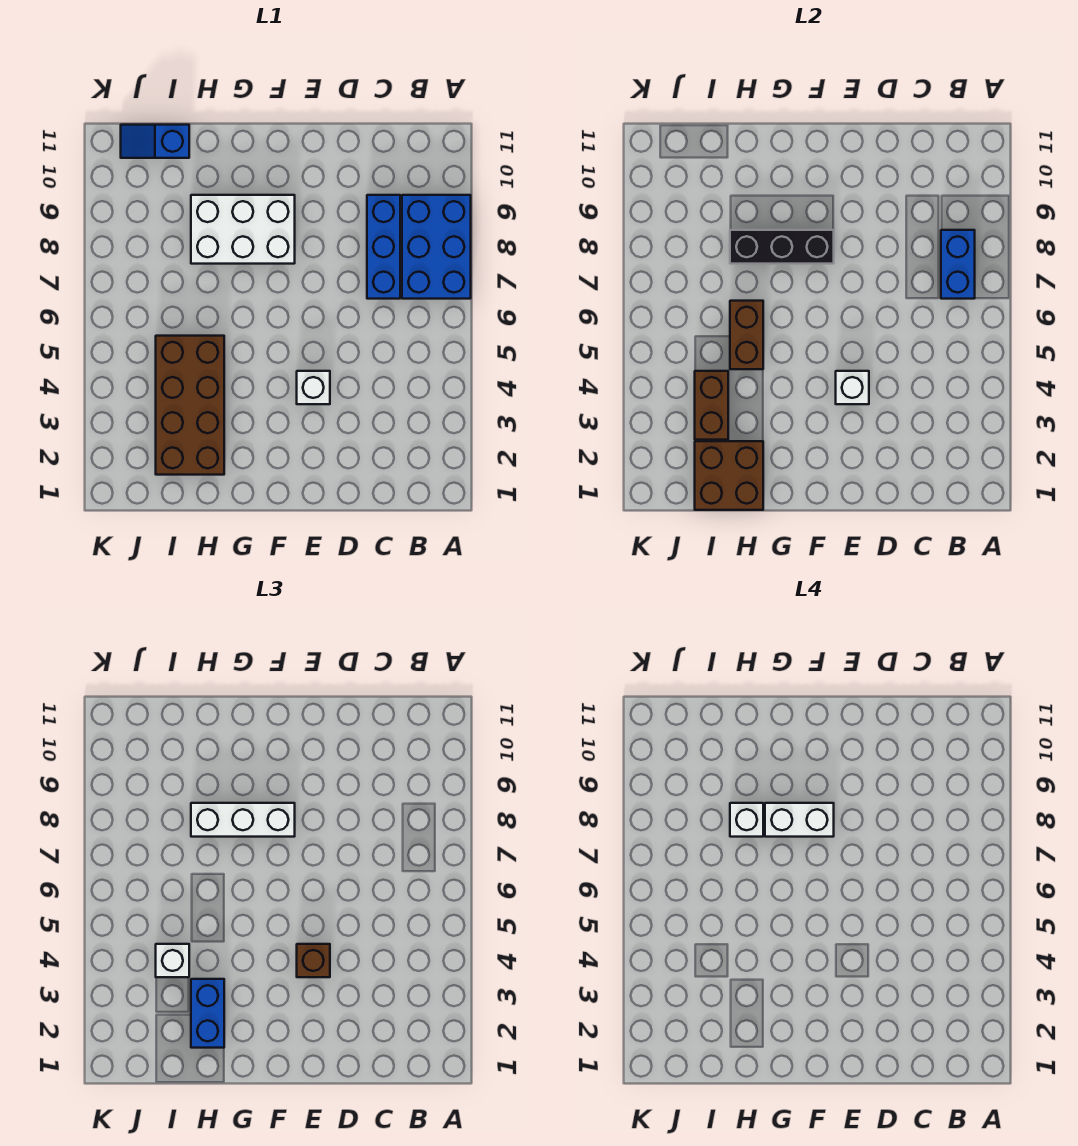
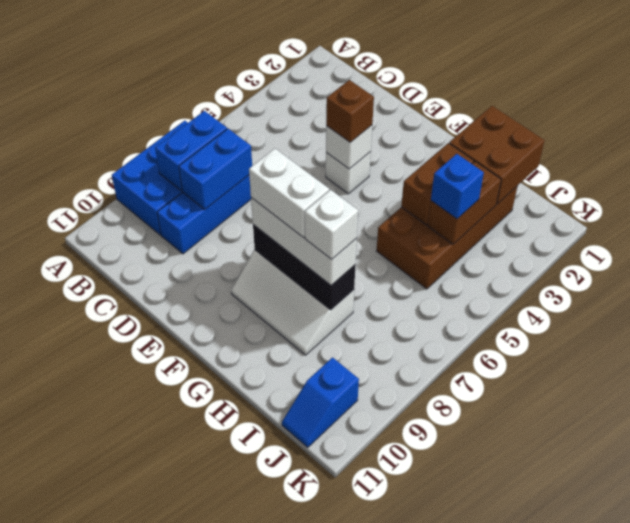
white 2x3 brick [191,195,295,264] -> white 2x3 slope [231,250,354,355]
blue 1x2 brick [191,979,224,1048] -> blue 1x2 brick moved to [179,129,252,209]
brown 1x2 brick [730,301,763,369] -> brown 1x2 brick moved to [401,143,474,225]
white 1x1 brick [156,944,189,977] -> blue 1x1 brick [431,154,484,219]
blue 1x2 slope [121,125,189,158] -> blue 1x2 slope turned to [282,357,359,447]

